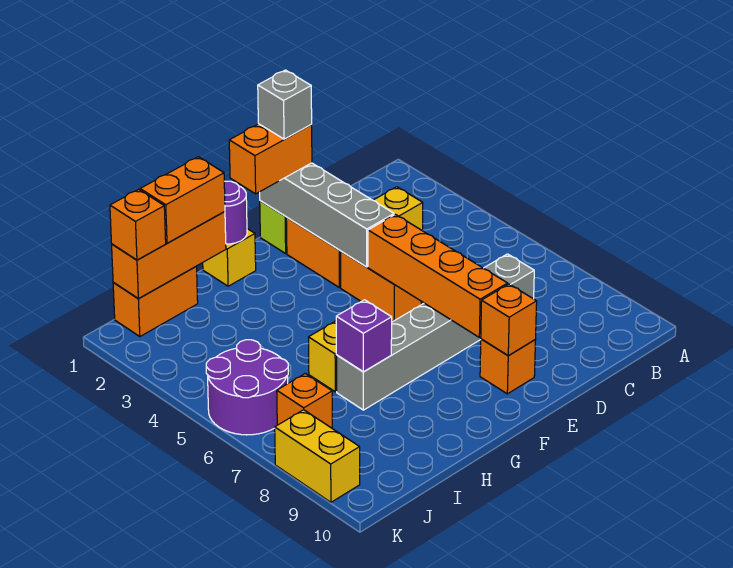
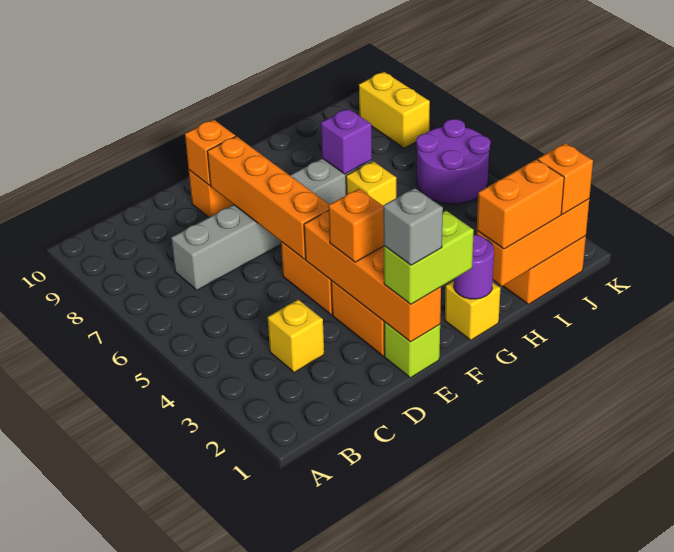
grey 1x4 brick [260,163,394,267] -> orange 1x4 brick [304,211,441,342]
orange 1x2 brick [229,124,312,194] -> lime 1x2 brick [384,211,474,304]
orange 1x1 brick [277,373,332,428] -> orange 1x1 brick moved to [329,189,384,262]

